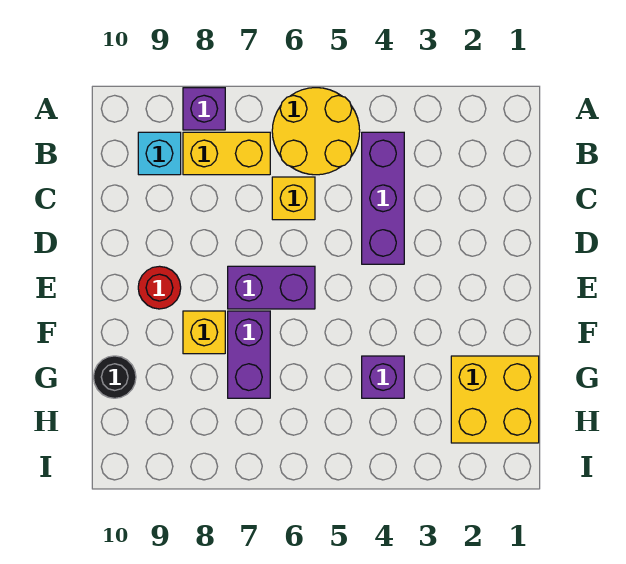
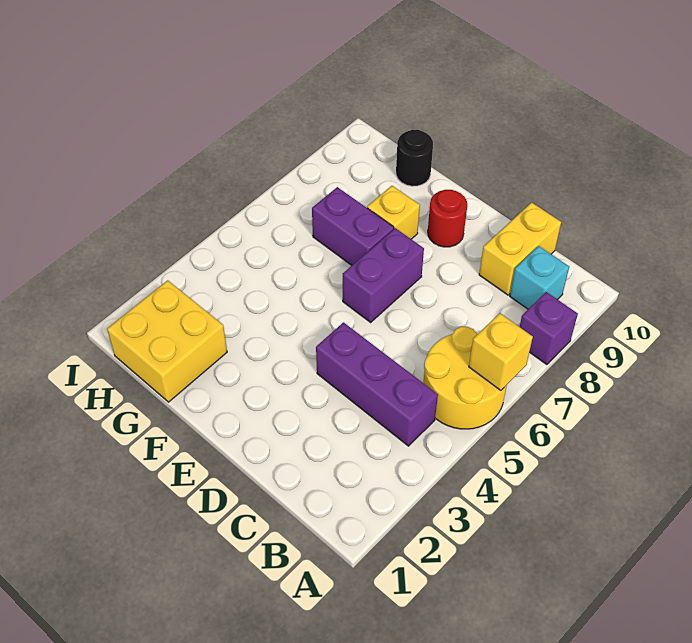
yellow 1x2 brick [183,132,270,175] -> yellow 1x2 brick moved to [479,202,561,295]
yellow 1x1 brick [272,177,315,220] -> yellow 1x1 brick moved to [469,313,533,390]
purple 1x1 brick [362,356,404,398] -> none

